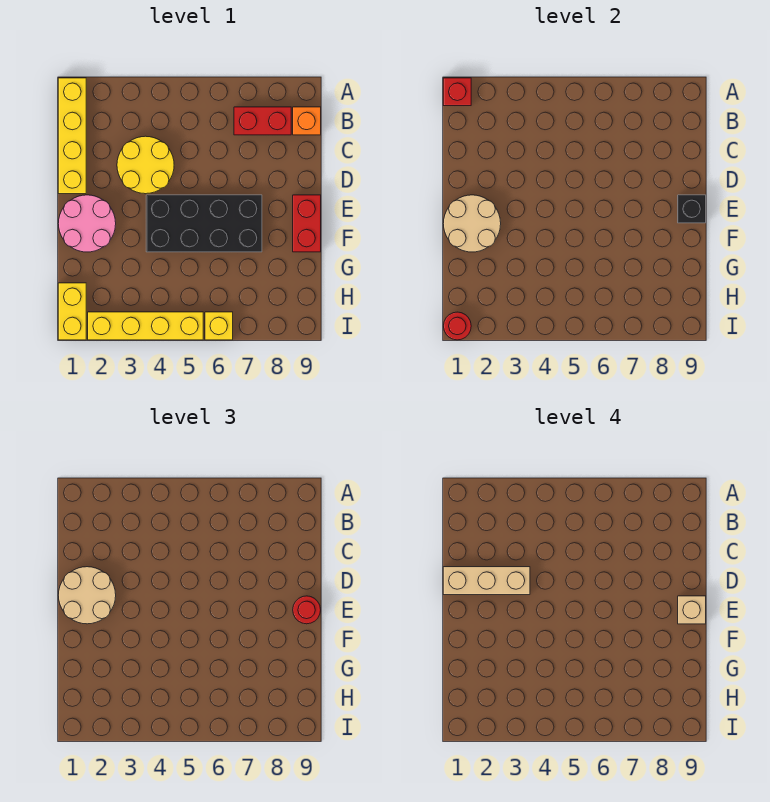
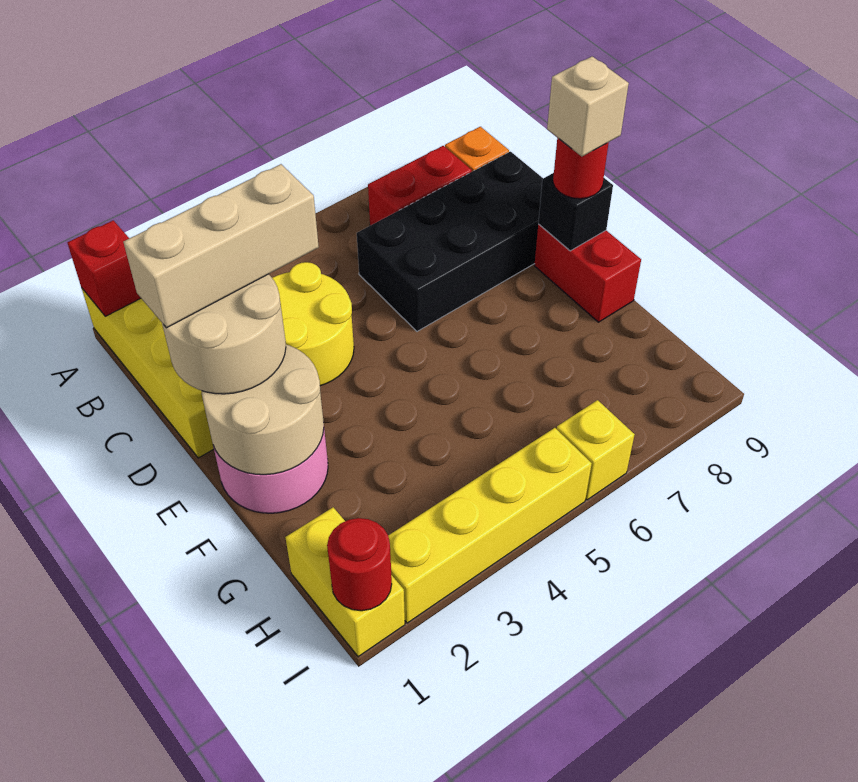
black 2x4 brick [146,195,262,252] -> black 2x4 brick moved to [357,152,543,331]

